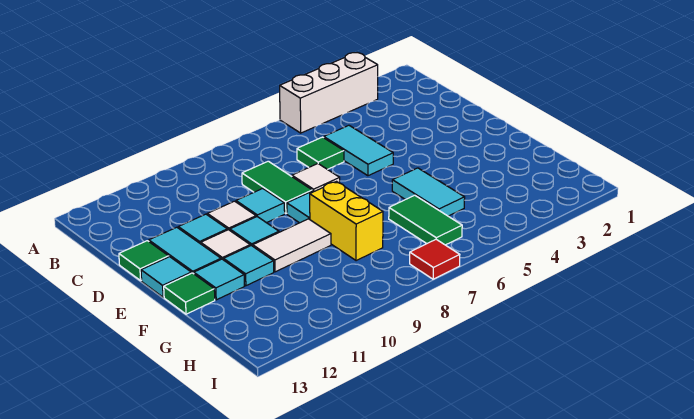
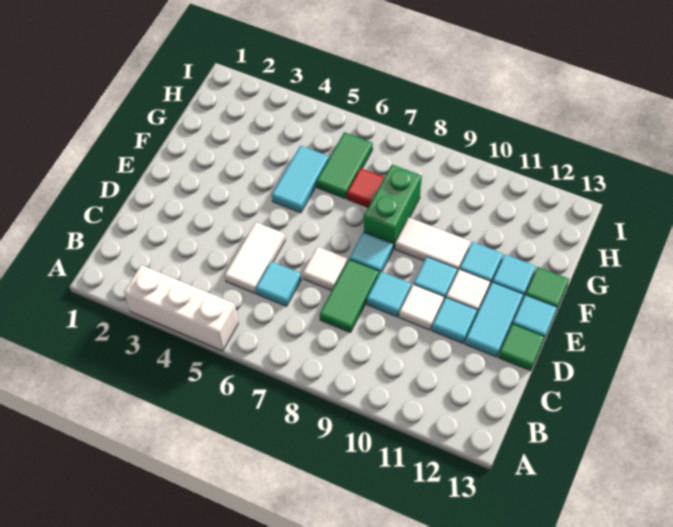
cyan 1x2 tile [324,125,393,176] -> white 1x2 tile [225,222,285,293]
green 1x1 tile [297,137,344,169] -> cyan 1x1 tile [256,262,301,306]
yellow 1x2 brick [310,182,383,261] -> green 1x2 brick [364,165,422,249]
red 1x1 tile [410,239,460,279] -> red 1x1 tile moved to [347,168,385,208]

